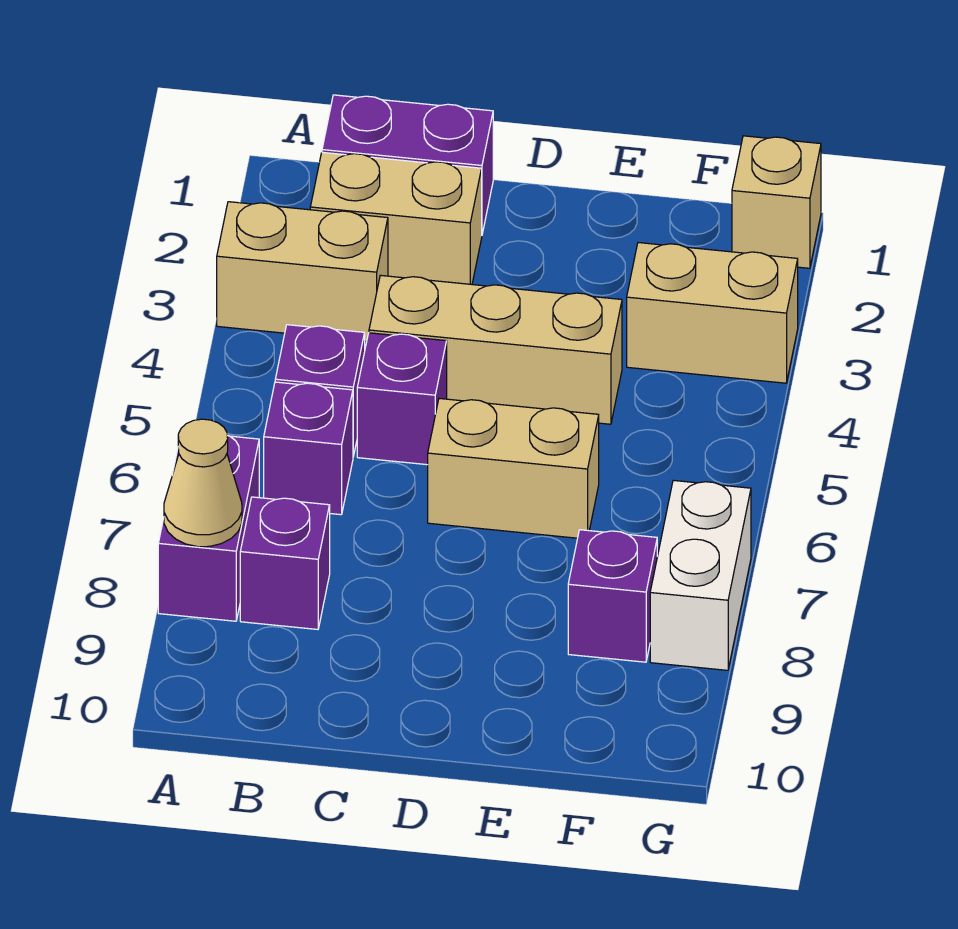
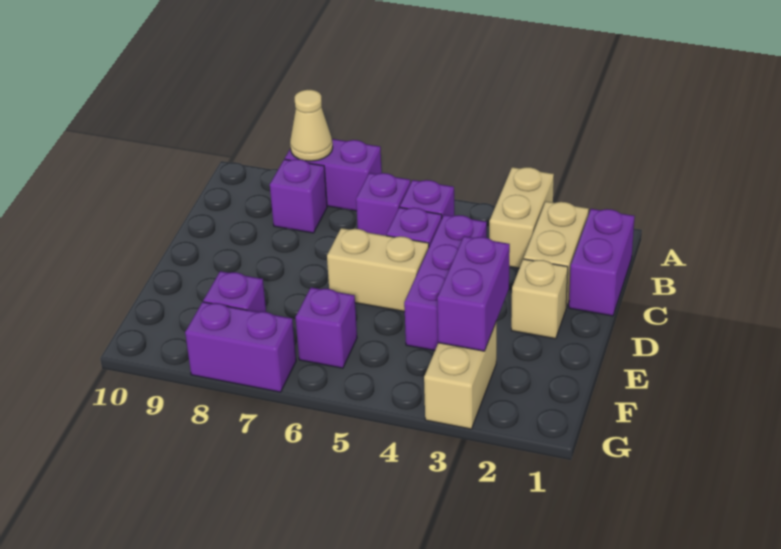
tan 1x3 brick [369,275,622,424] -> purple 1x3 brick [404,215,487,351]
tan 1x2 brick [428,399,599,538] -> tan 1x2 brick turned to [327,228,429,312]
none -> purple 1x2 brick [437,236,510,351]
none -> purple 1x1 brick [295,287,357,368]
tan 1x1 brick [732,136,821,268] -> tan 1x1 brick moved to [511,259,568,339]
white 1x2 brick [650,480,751,670] -> purple 1x2 brick [185,302,296,392]

